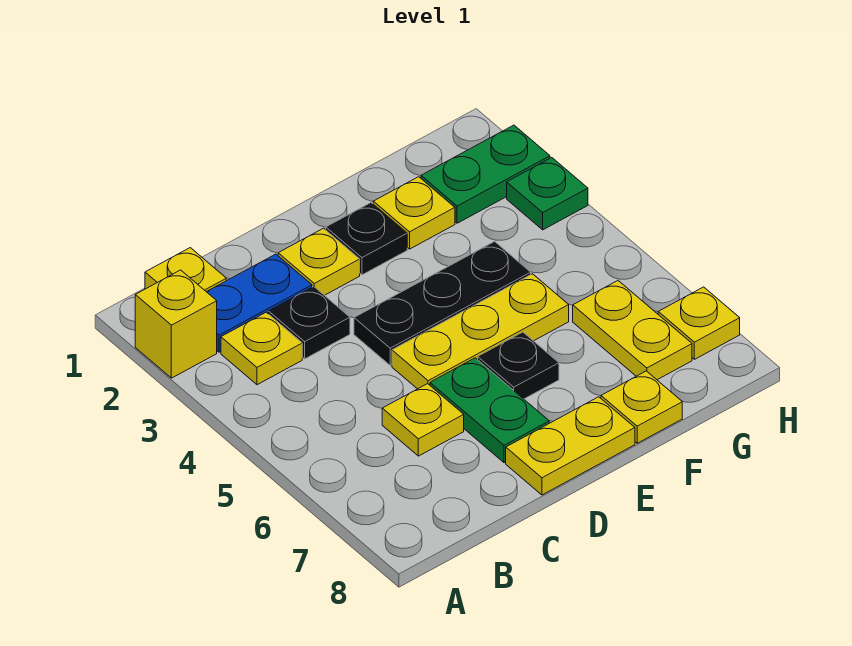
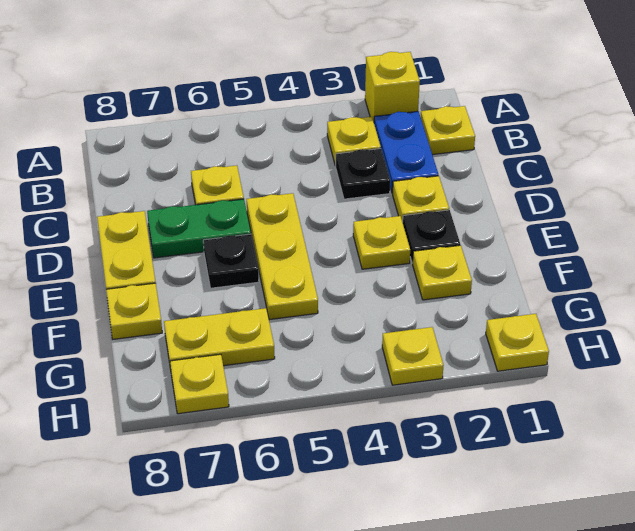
black 1x3 plate [354,242,531,365] -> none
none -> yellow 1x1 plate [353,216,410,269]
green 1x2 plate [421,125,550,223] -> none
none -> yellow 1x1 plate [486,314,549,371]
green 1x1 plate [507,158,588,230] -> yellow 1x1 plate [382,327,444,385]

